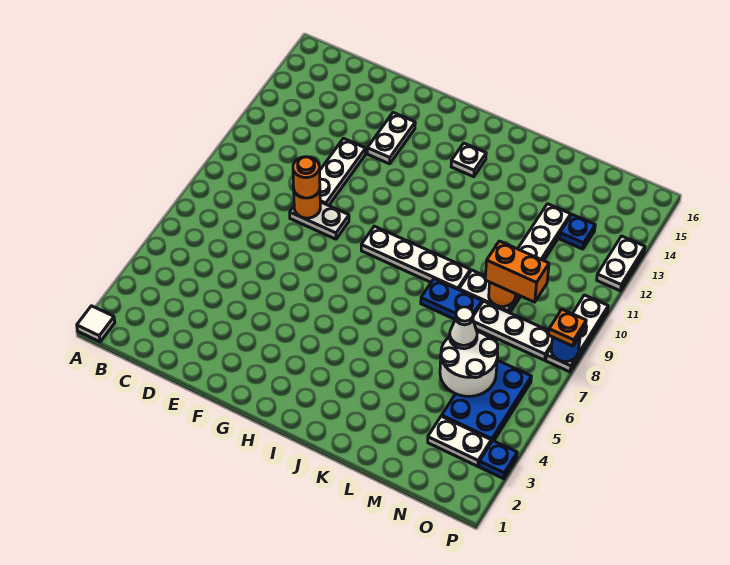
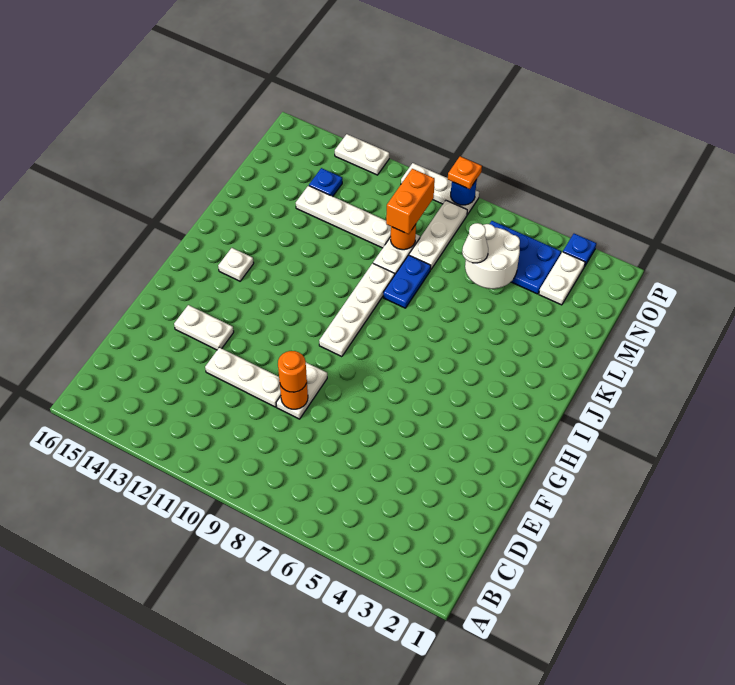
white 1x1 tile [77,306,115,342] -> none

